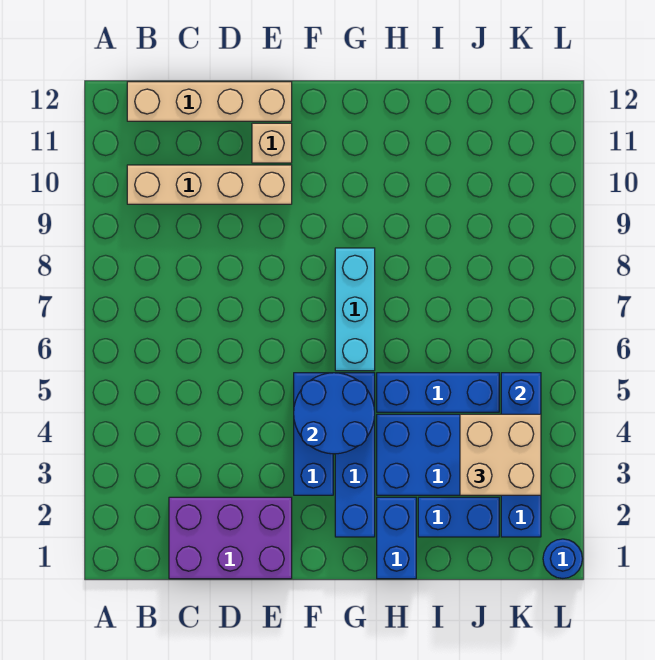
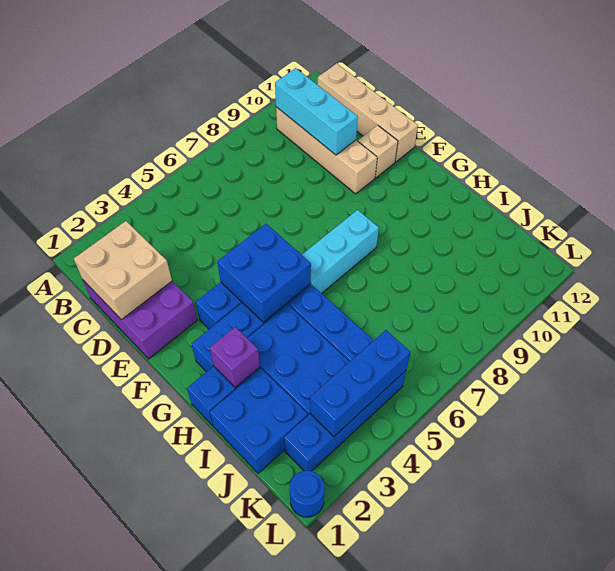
none -> cyan 1x3 brick [275,68,358,155]
blue 2x2 round brick [294,373,375,454] -> blue 2x2 brick [217,224,311,323]
none -> purple 1x1 brick [210,327,260,388]
blue 1x2 brick [418,497,499,537] -> blue 2x2 brick [210,369,308,473]
tan 2x2 brick [460,414,541,495] -> tan 2x2 brick moved to [74,221,172,320]

